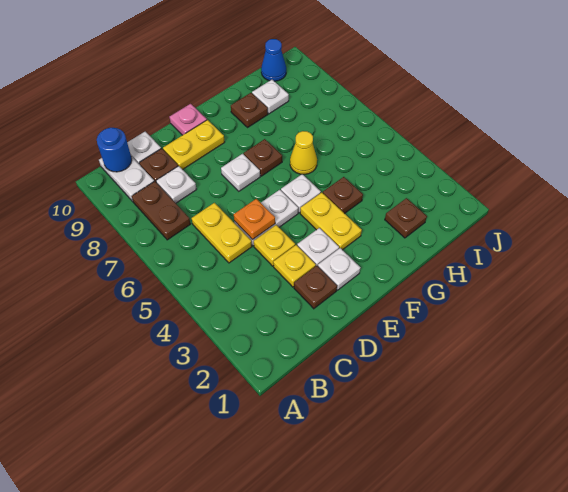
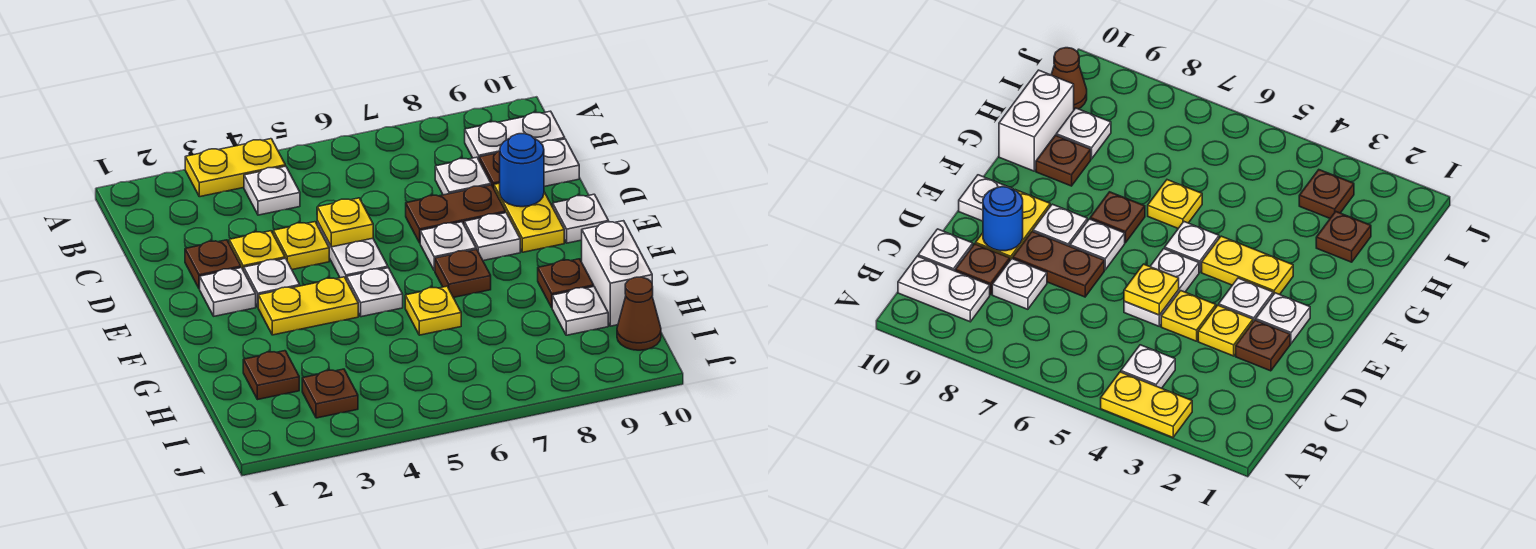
none -> white 1x1 plate [244,166,300,215]
brown 1x2 plate [132,181,190,240] -> brown 1x2 plate moved to [406,185,506,243]
blue 1x1 round brick [97,128,132,172] -> blue 1x1 round brick moved to [500,134,544,207]
yellow 1x2 plate [192,203,252,263] -> yellow 1x2 plate moved to [185,139,285,197]
orange 1x1 plate [234,199,275,240] -> yellow 1x1 plate [317,198,373,247]
none -> white 1x1 plate [464,213,520,261]
pink 1x1 plate [170,104,207,135] -> white 1x1 plate [553,194,609,243]
brown 1x1 plate [323,177,363,214] -> brown 1x1 plate moved to [302,369,358,418]
yellow 1x1 cone [290,131,317,175] -> yellow 1x1 plate [405,286,461,335]
none -> white 1x2 brick [582,221,652,326]
blue 1x1 cone [261,39,286,81] -> brown 1x1 cone [617,277,661,350]

